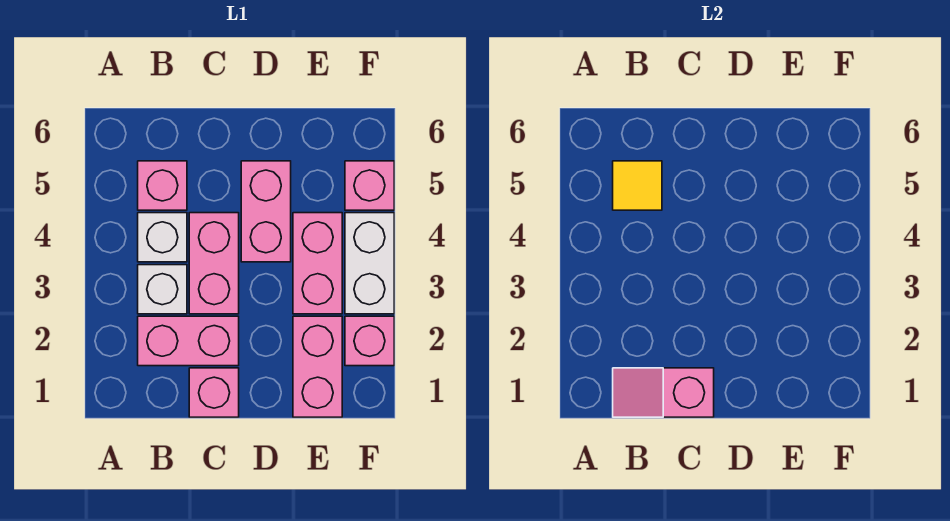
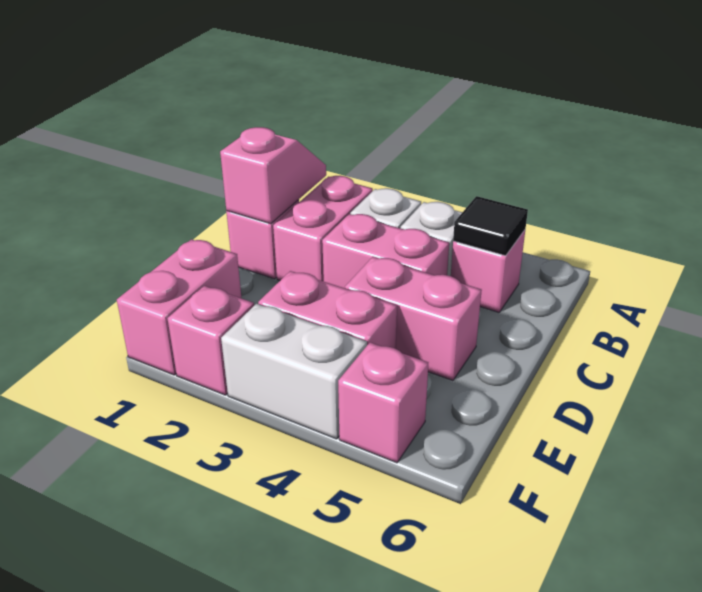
yellow 1x1 tile [613,161,662,210] -> black 1x1 tile [453,196,528,256]
pink 1x2 brick [293,316,342,417] -> pink 1x2 brick turned to [117,239,241,375]

